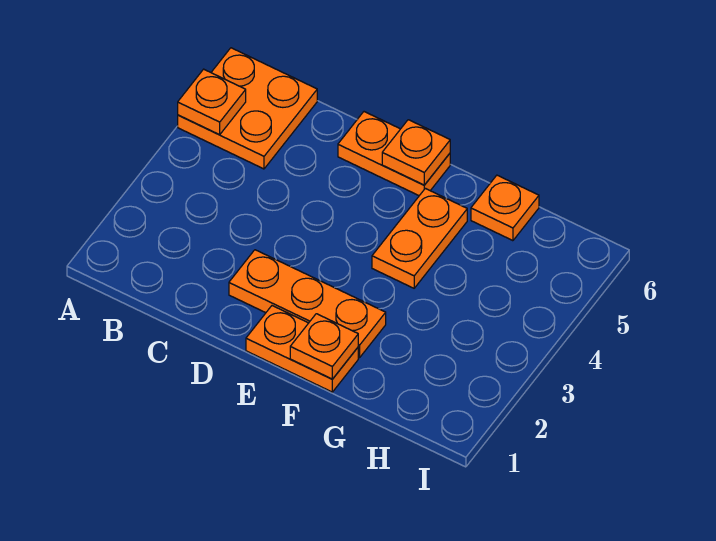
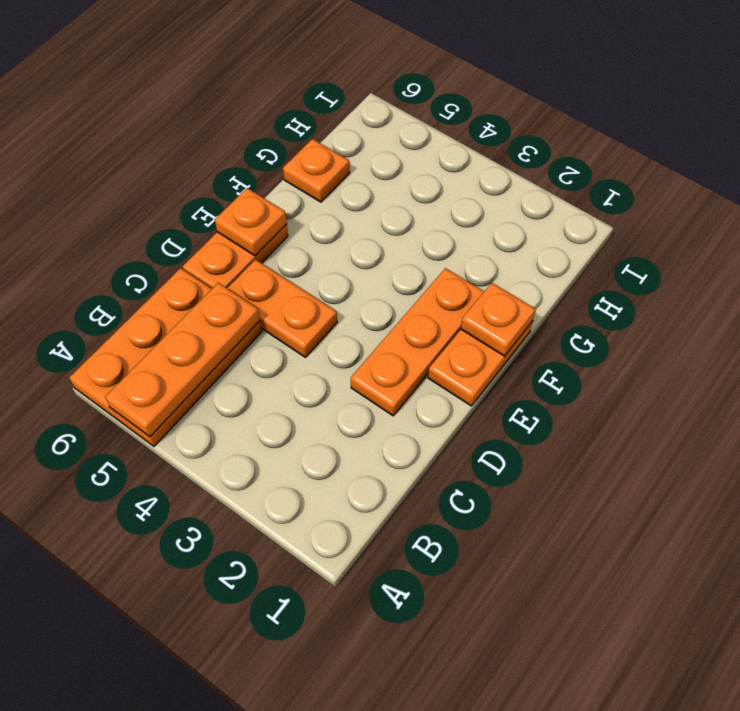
orange 2x2 plate [178,48,317,169] -> orange 2x3 plate [69,268,262,446]
orange 1x1 plate [178,69,246,135] -> orange 1x3 plate [105,283,260,437]
orange 1x2 plate [372,188,467,288] -> orange 1x2 plate moved to [227,260,337,357]

